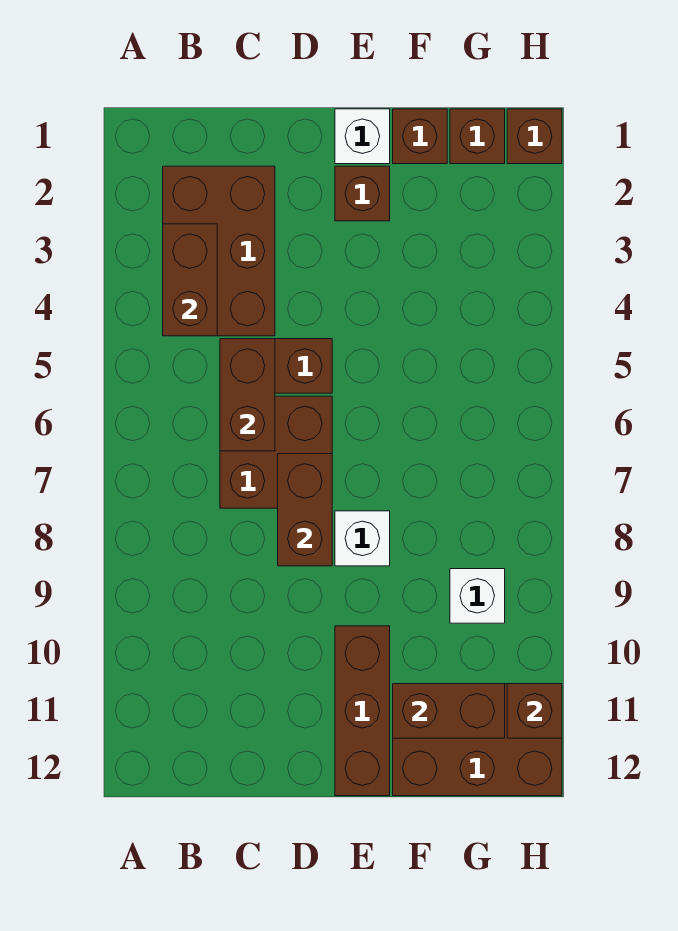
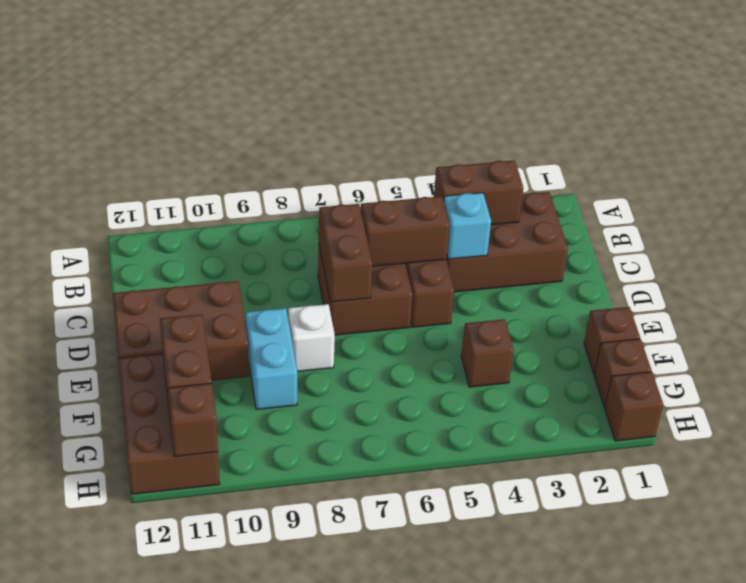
none -> cyan 1x1 brick [444,193,491,259]
brown 1x2 brick [278,454,332,566] -> brown 1x2 brick turned to [319,204,372,302]
white 1x1 brick [335,109,390,164] -> none
brown 1x1 brick [335,166,390,221] -> brown 1x1 brick moved to [461,319,514,387]
none -> cyan 1x2 brick [246,308,297,409]
brown 1x3 brick [335,626,390,796] -> brown 2x3 brick [113,281,249,380]
white 1x1 brick [450,569,505,623] -> none

